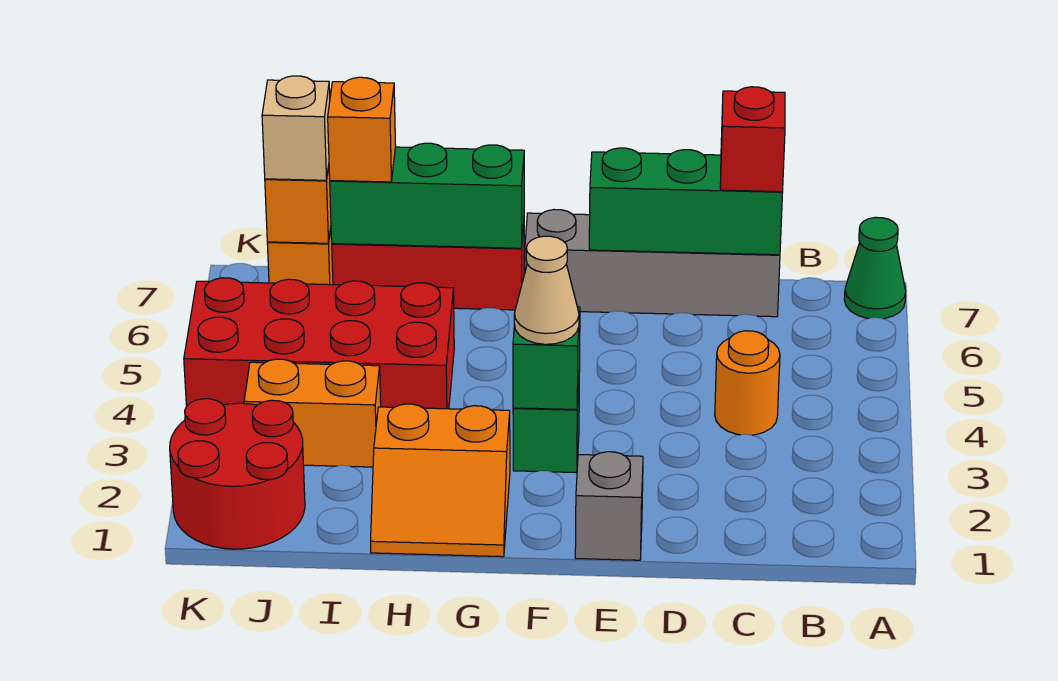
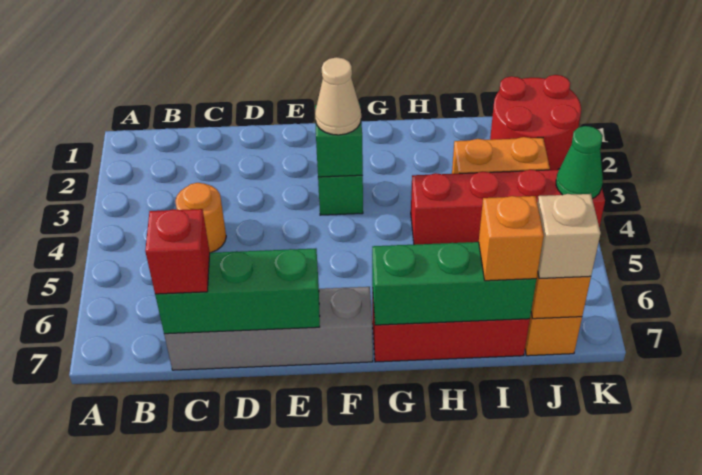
green 1x1 cone [844,217,906,319] -> green 1x1 cone moved to [556,126,603,199]
grey 1x1 brick [575,452,643,560] -> none
orange 2x2 slope [371,404,510,557] -> none
red 2x4 brick [184,278,454,409] -> red 1x4 brick [411,170,605,245]

